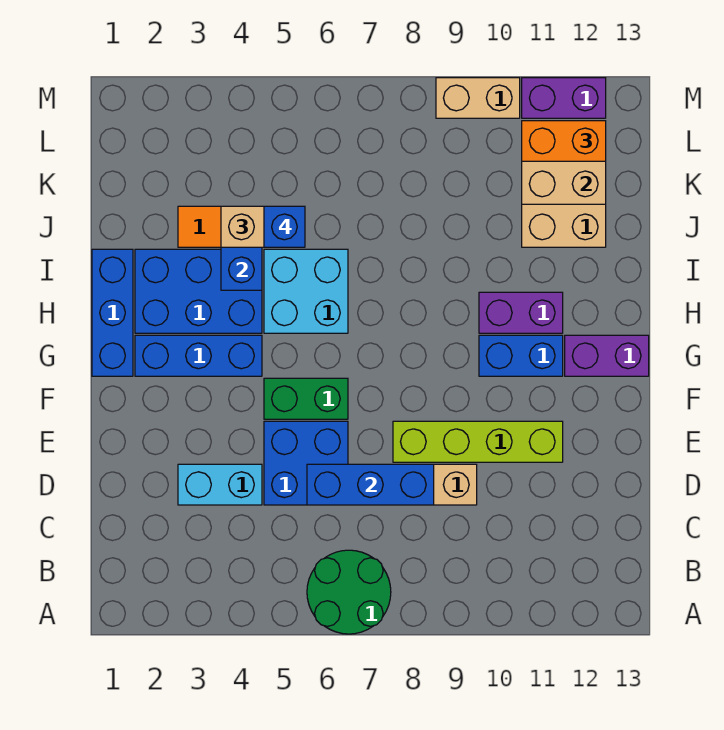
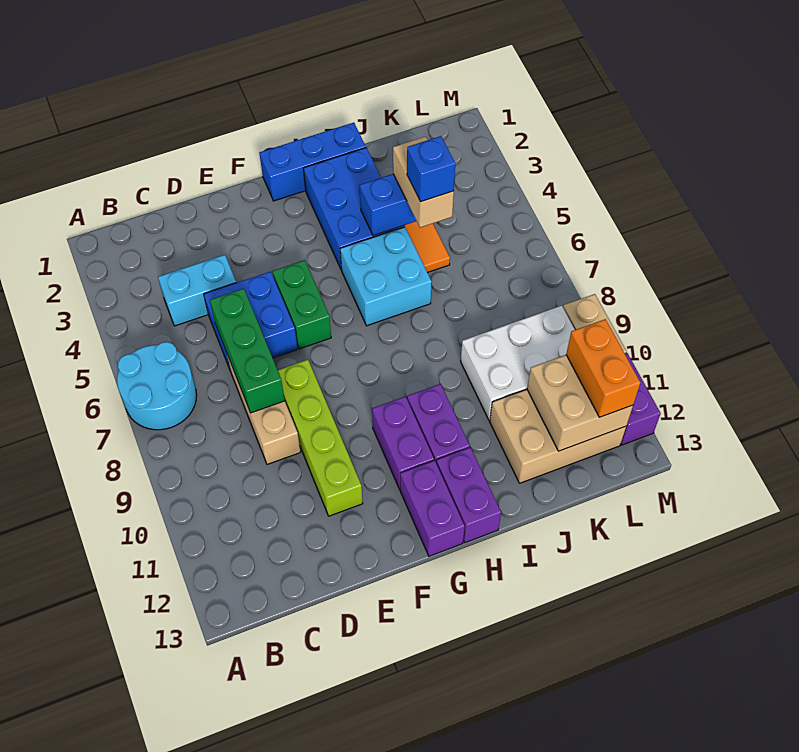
green 2x2 round brick [307,550,391,634] -> cyan 2x2 round brick [117,342,197,430]
cyan 1x2 brick [178,464,262,505] -> cyan 1x2 brick turned to [158,255,236,326]
blue 1x3 brick [307,464,434,505] -> green 1x3 brick [210,289,285,413]
blue 1x3 brick [135,335,262,376] -> none
blue 1x2 brick [479,335,563,376] -> purple 1x2 brick [372,396,434,489]
none -> purple 1x2 brick [436,447,501,543]
none -> white 2x3 brick [461,306,575,420]

